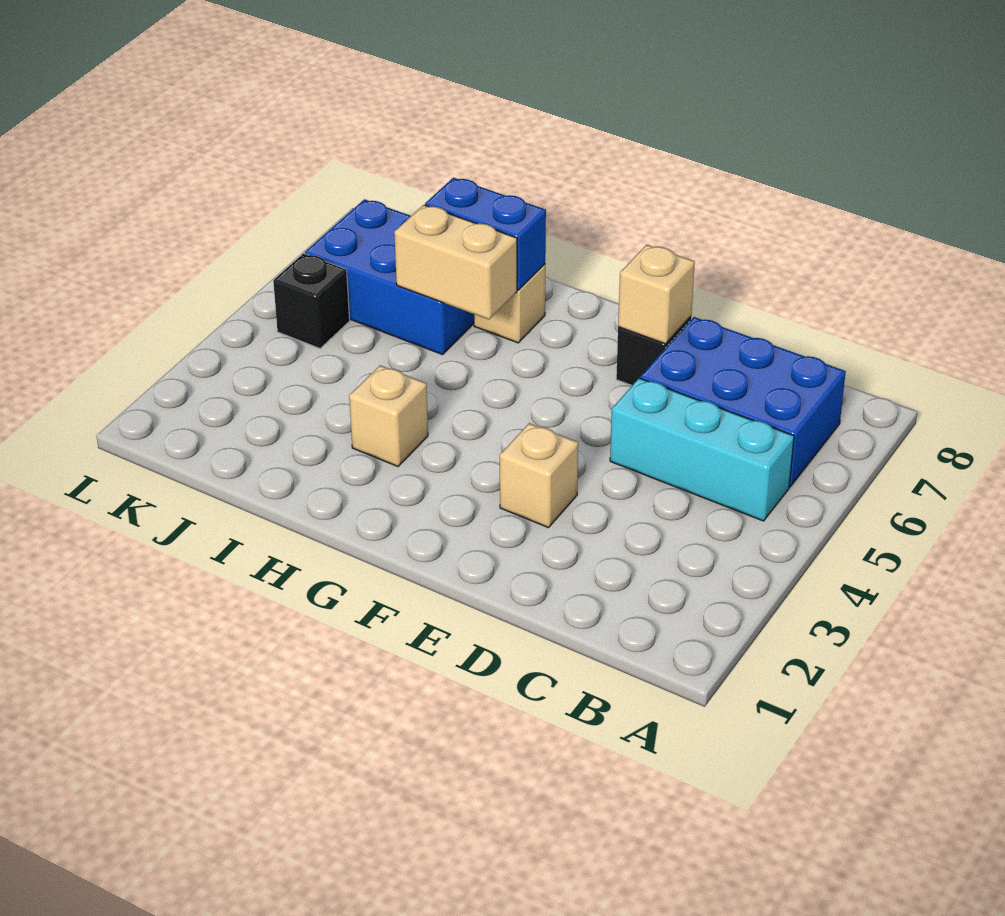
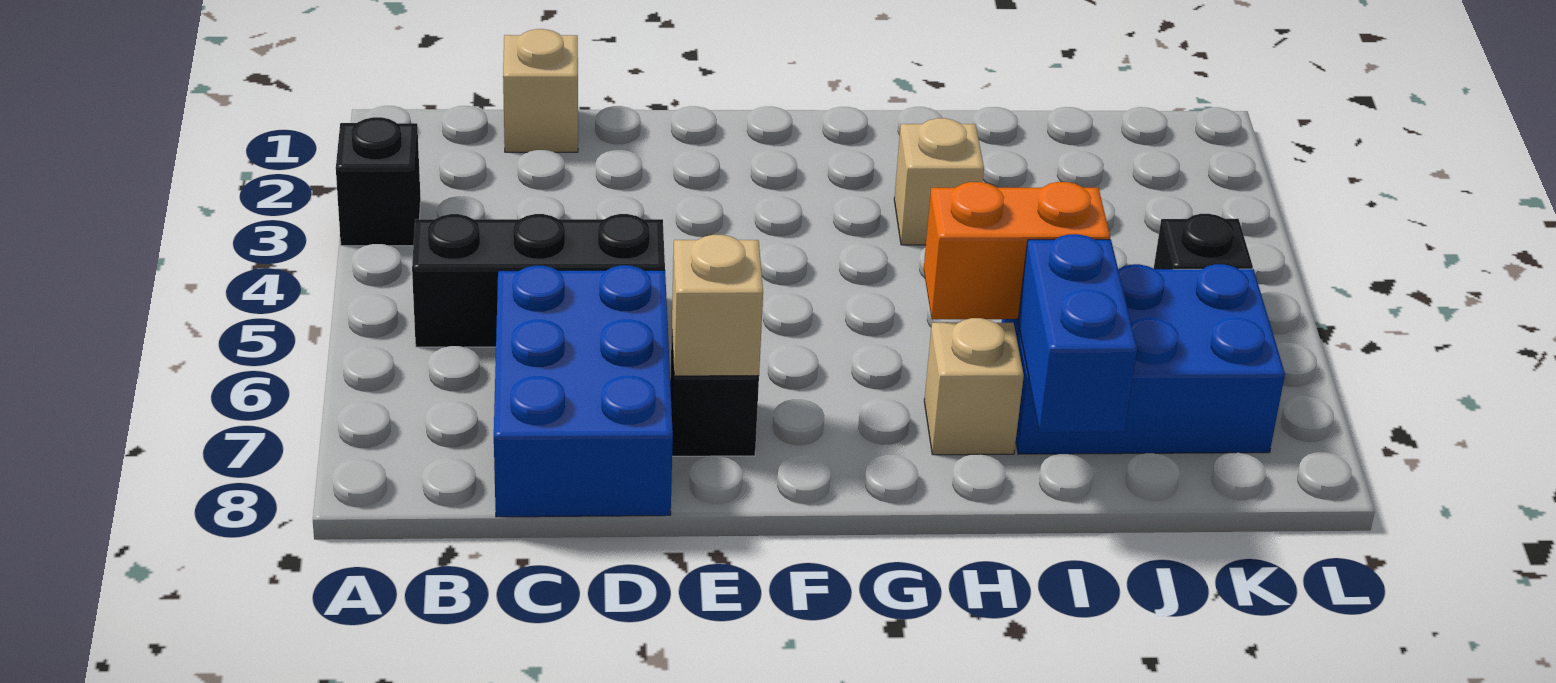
none -> black 1x1 brick [336,117,421,246]
cyan 1x3 brick [610,378,794,521] -> black 1x3 brick [412,214,665,347]
blue 2x3 brick [640,317,846,487] -> blue 2x3 brick turned to [494,265,673,517]
tan 1x1 brick [500,423,578,528] -> tan 1x1 brick moved to [503,29,578,152]
tan 1x2 brick [394,205,517,320] -> orange 1x2 brick [924,182,1110,319]
blue 1x2 brick [425,178,546,290] -> blue 1x2 brick turned to [1018,234,1137,432]

